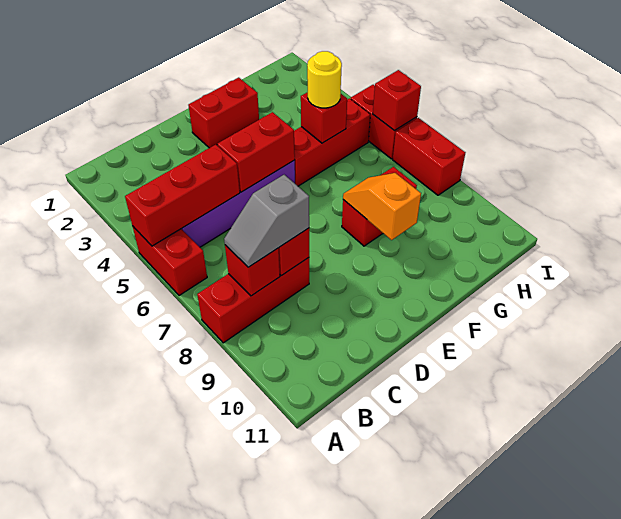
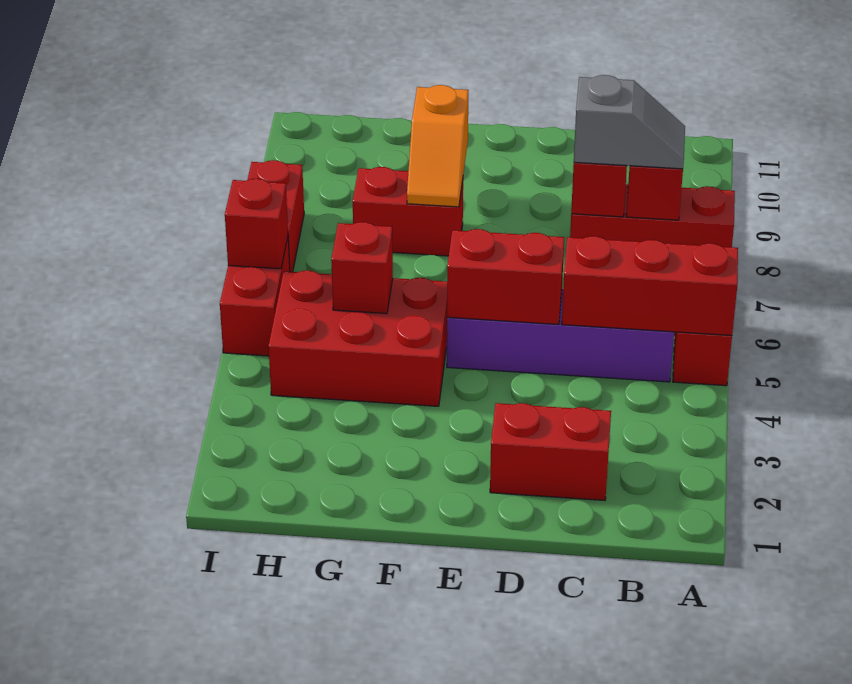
red 1x2 brick [188,78,259,148] -> red 1x2 brick moved to [490,403,611,501]
red 1x3 brick [294,98,370,186] -> red 2x3 brick [269,271,447,406]
yellow 1x1 round brick [307,51,342,108] -> none

